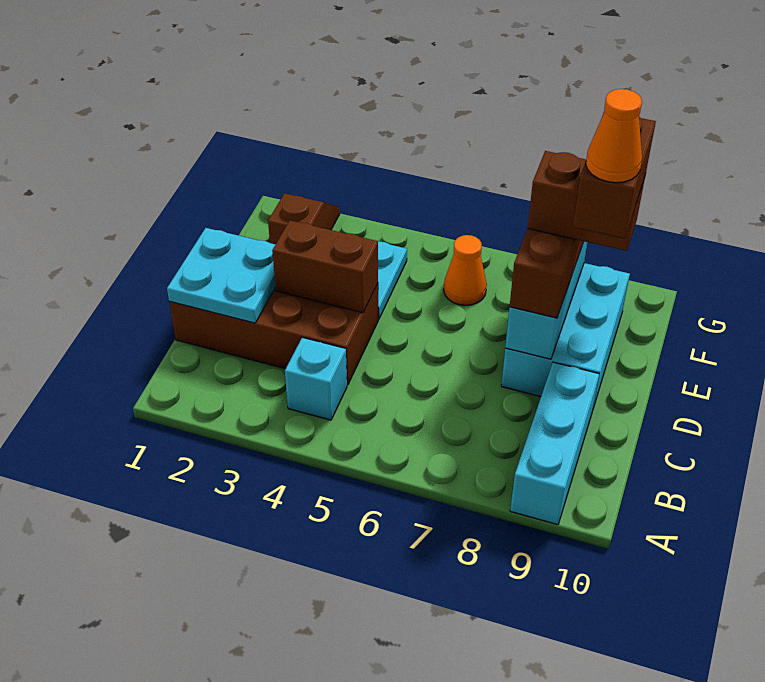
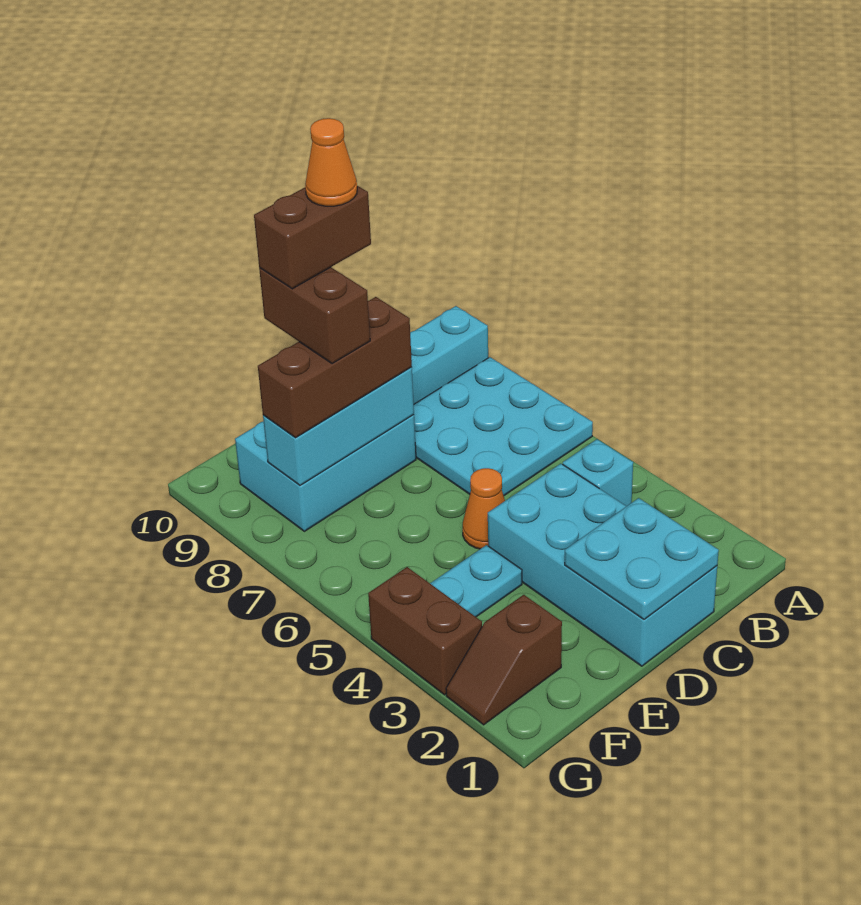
none -> cyan 3x3 plate [414,357,593,496]
brown 2x4 brick [169,284,378,385] -> cyan 2x4 brick [488,464,717,666]
brown 1x2 brick [272,221,378,313] -> brown 1x2 brick moved to [368,567,482,695]
orange 1x1 cone [444,235,487,305] -> orange 1x1 cone moved to [463,468,505,549]

